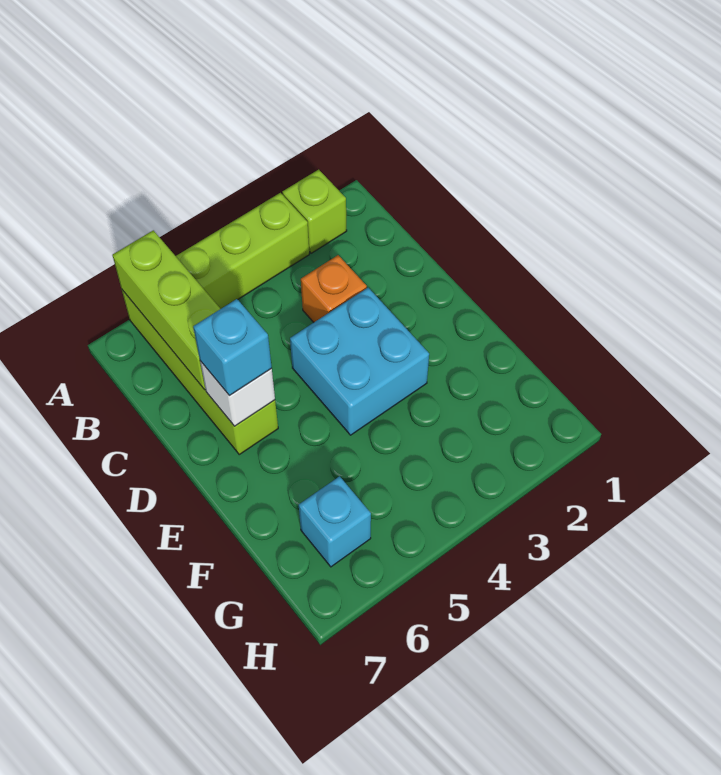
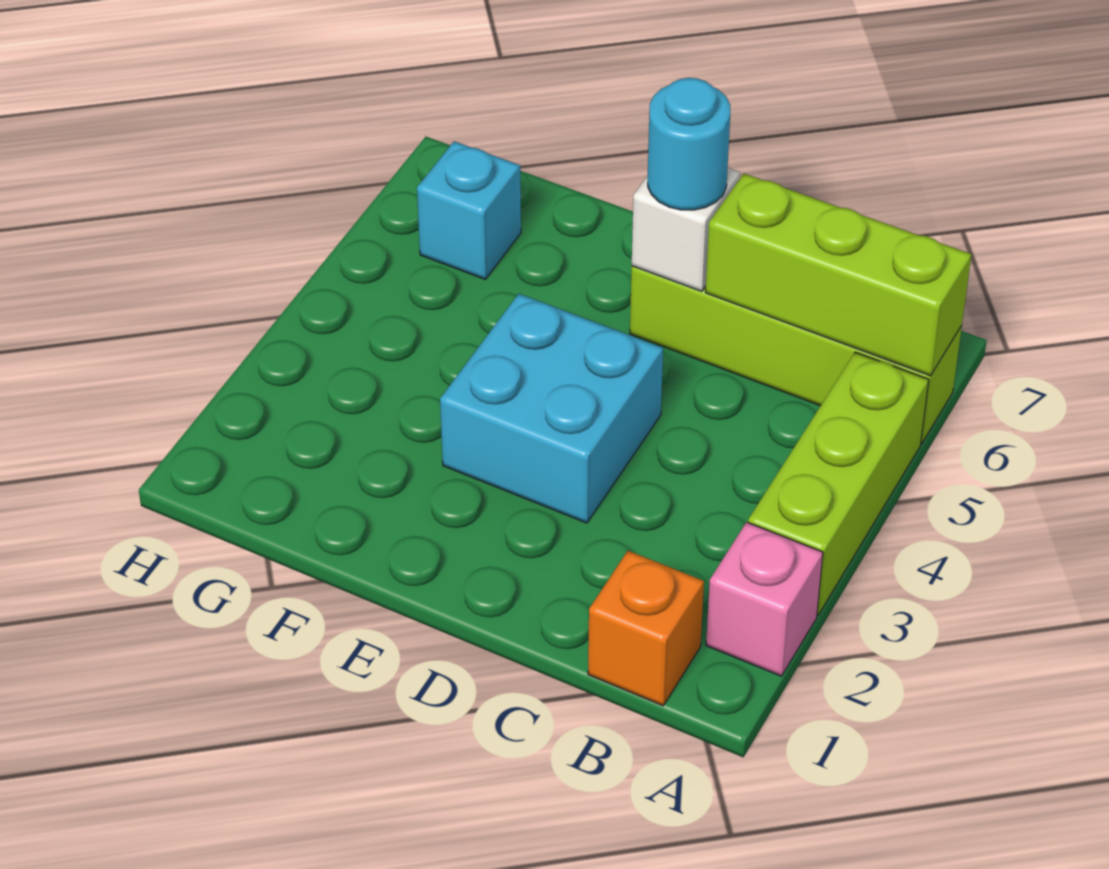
lime 1x1 brick [282,170,347,253] -> pink 1x1 brick [706,522,823,676]
orange 1x1 brick [301,255,367,322] -> orange 1x1 brick moved to [588,551,704,706]
cyan 1x1 brick [193,299,272,396] -> cyan 1x1 round brick [648,78,730,210]

